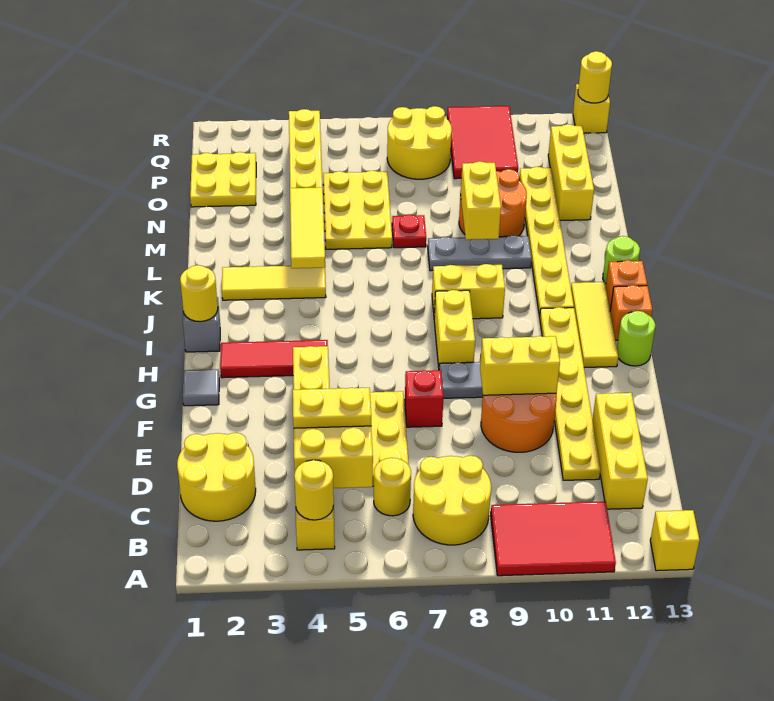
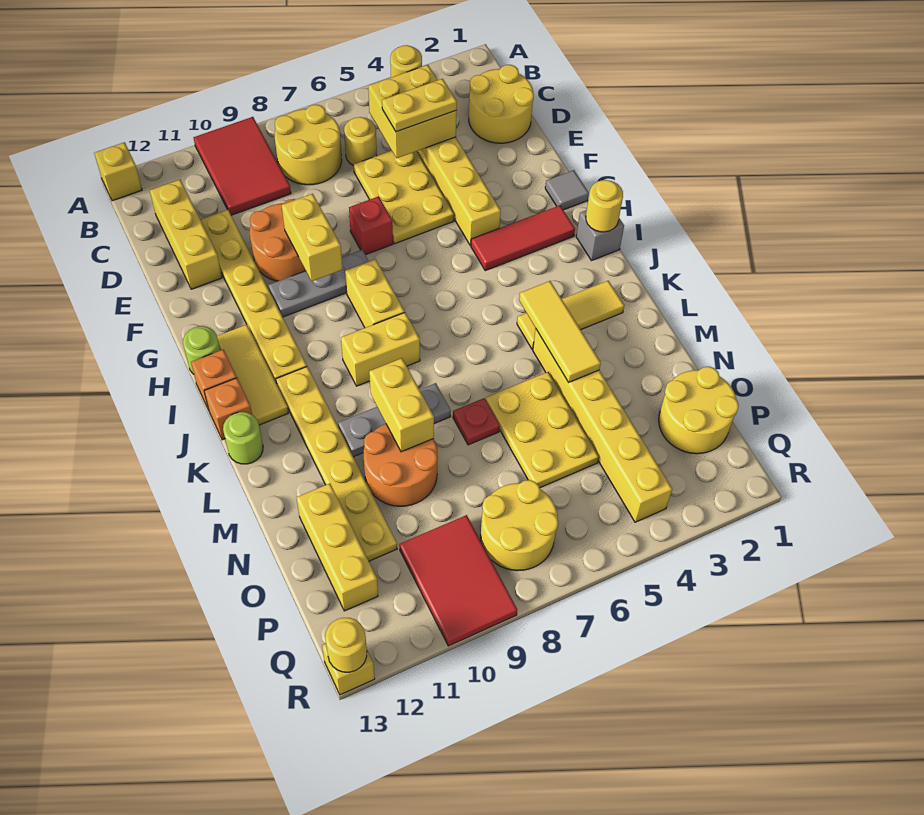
red 2x3 tile [491,501,616,576] -> red 2x3 tile turned to [193,117,291,215]
yellow 1x2 brick [480,336,560,395] -> yellow 1x2 brick turned to [282,194,343,281]
yellow 2x2 plate [190,152,256,207] -> yellow 2x2 round brick [659,367,739,454]

